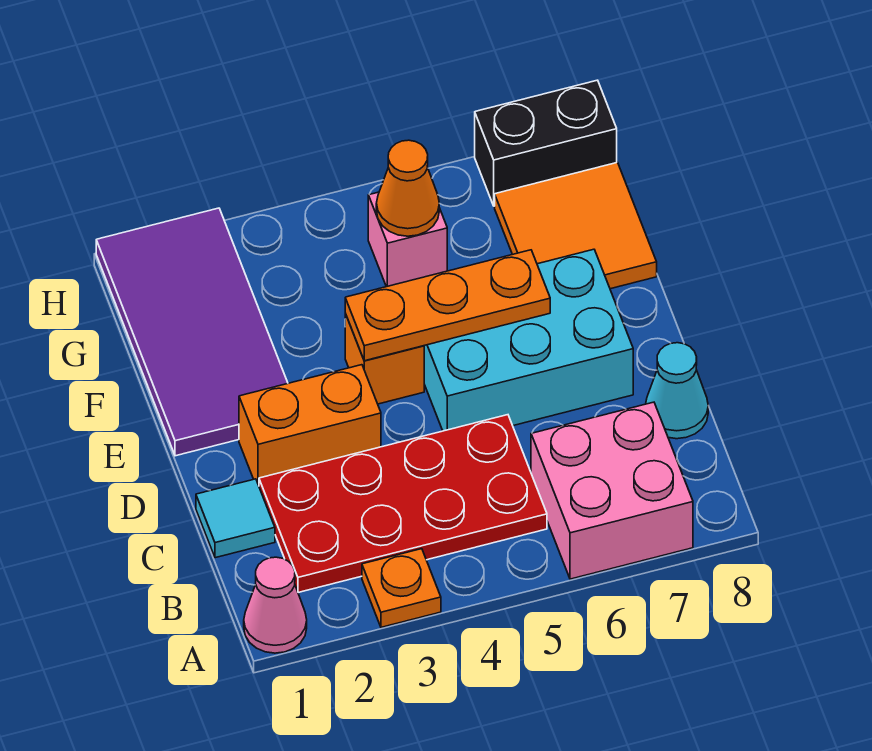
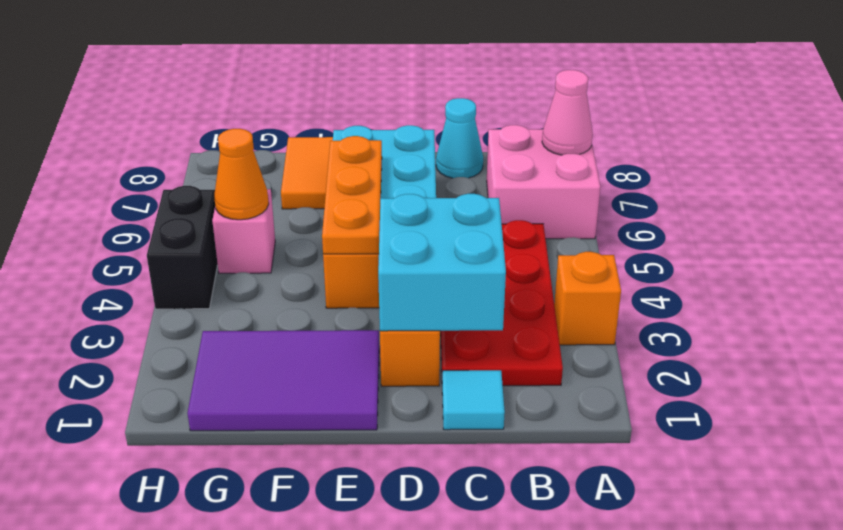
pink 1x1 cone [244,557,307,653] -> pink 1x1 cone moved to [542,70,593,155]
orange 1x1 plate [362,549,441,627] -> orange 1x1 brick [554,252,621,345]
none -> cyan 2x2 brick [378,194,506,331]
purple 2x4 tile [96,208,288,456] -> purple 2x3 tile [187,330,379,431]
orange 2x2 tile [495,162,657,289] -> orange 1x2 tile [281,137,333,209]
black 1x2 brick [475,80,617,206] -> black 1x2 brick moved to [147,186,218,309]

